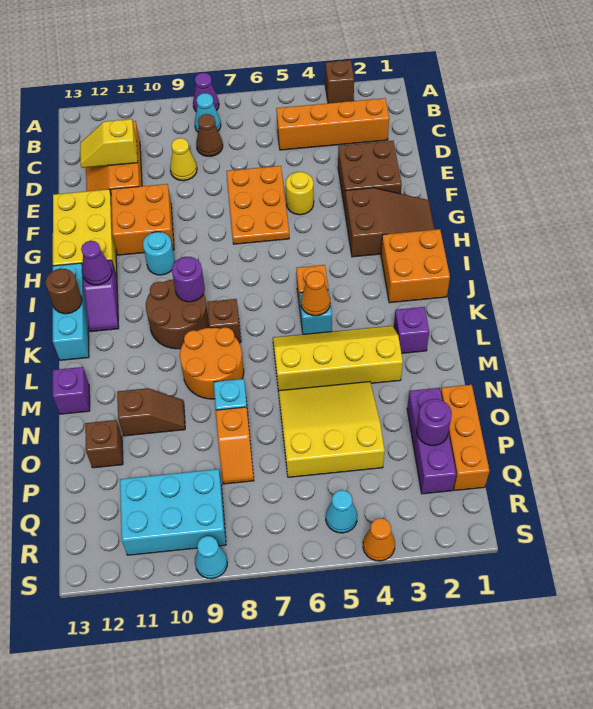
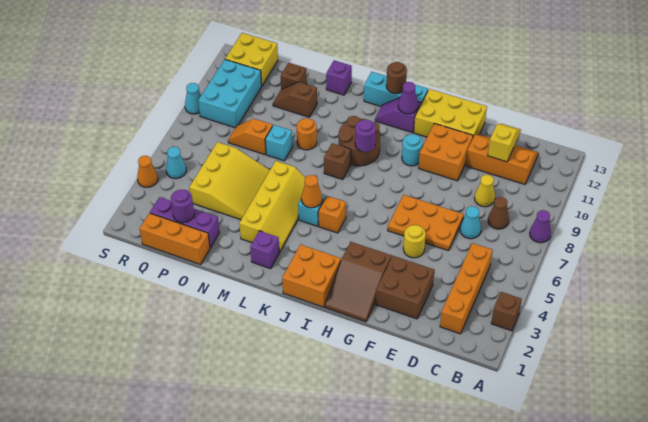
cyan 1x1 cone [195,93,221,132] -> cyan 1x1 cone moved to [460,206,481,239]
orange 2x2 round brick [180,327,244,399] -> orange 1x1 round brick [297,118,317,150]
brown 1x2 slope [117,388,185,436] -> brown 1x2 slope turned to [273,82,317,117]
none -> yellow 2x2 brick [225,33,278,86]

